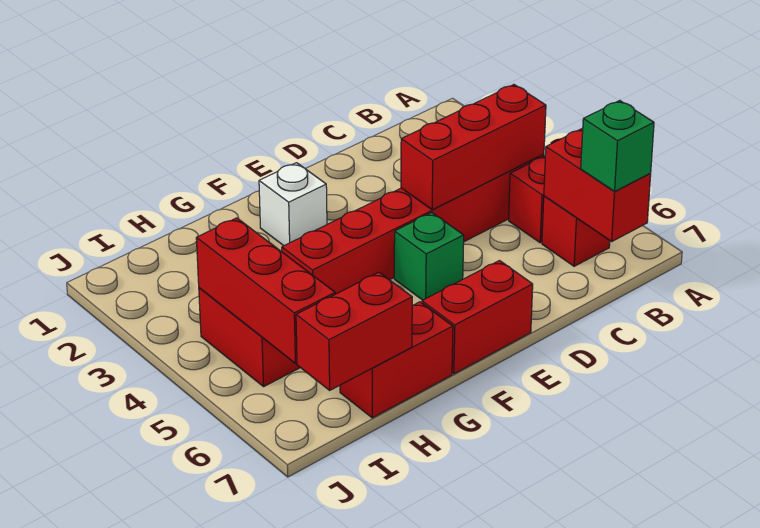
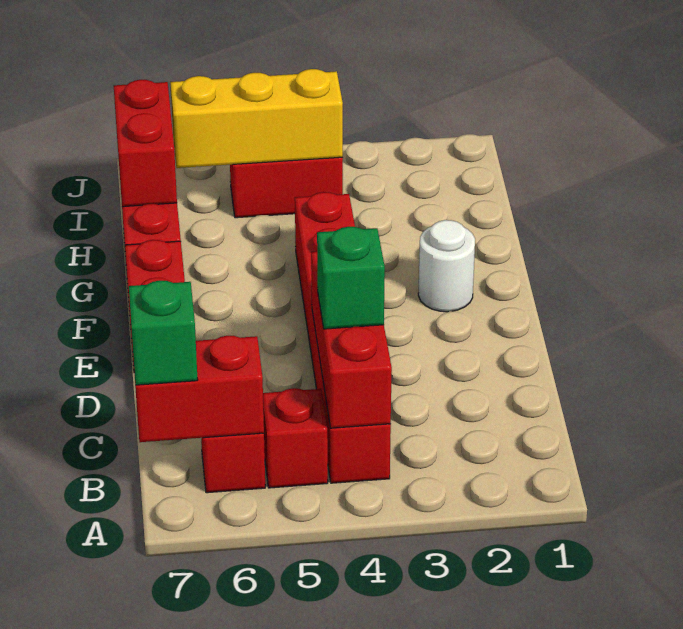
green 1x1 brick [394,213,464,300] -> green 1x1 brick moved to [317,227,385,329]
white 1x1 brick [259,163,327,246] -> white 1x1 round brick [418,220,475,312]
red 1x3 brick [196,218,335,363] -> yellow 1x3 brick [170,69,343,168]

